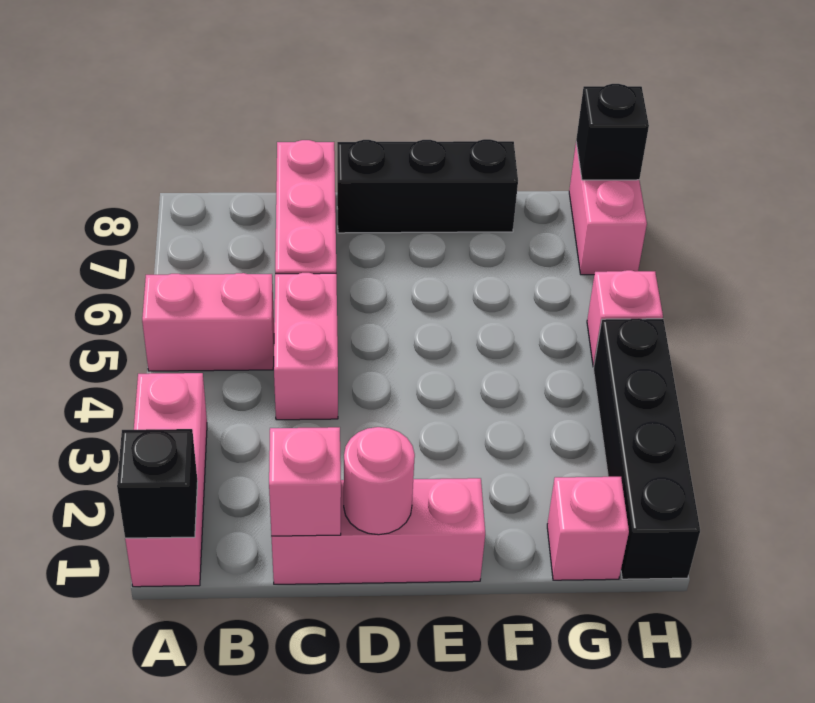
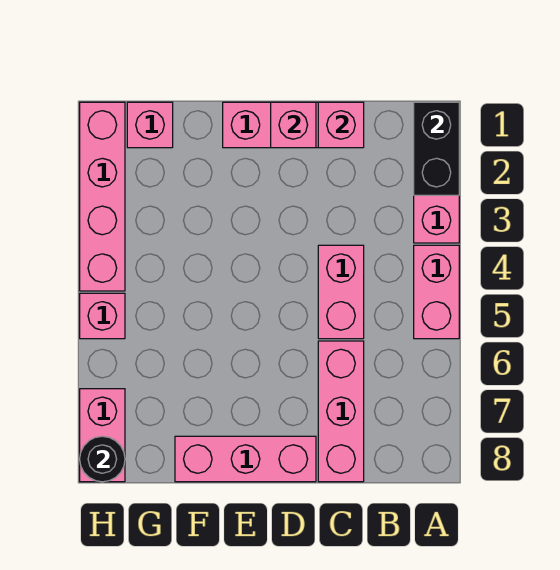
black 1x1 brick [117,429,198,538] -> black 1x2 brick [414,102,459,195]
pink 1x2 brick [142,273,274,371] -> pink 1x2 brick turned to [414,245,459,339]
pink 1x1 round brick [344,427,415,535] -> pink 1x1 brick [271,102,316,148]
black 1x3 brick [337,139,518,233] -> pink 1x3 brick [175,436,316,482]
black 1x4 brick [593,318,700,579] -> pink 1x4 brick [80,102,125,291]
black 1x1 brick [576,84,649,180] -> black 1x1 round brick [80,436,125,482]

